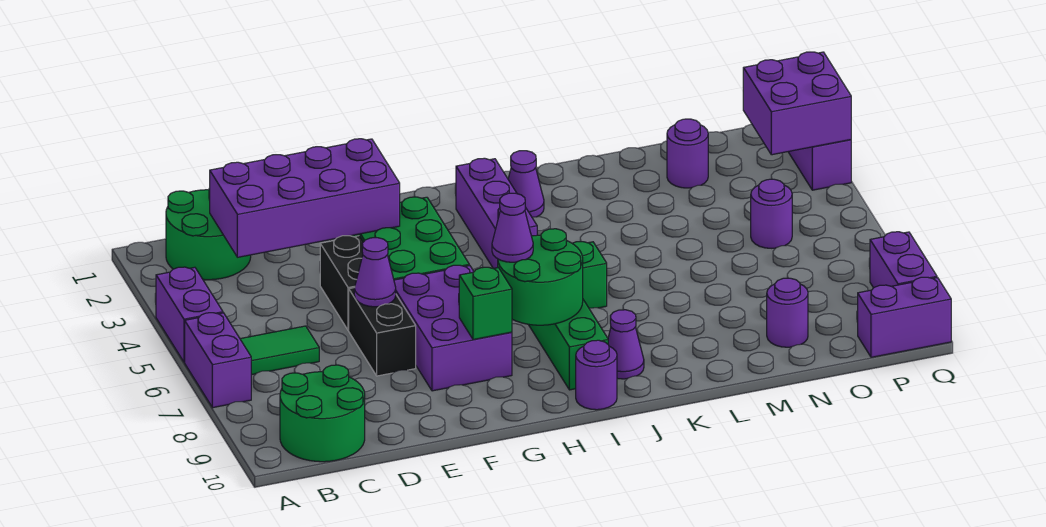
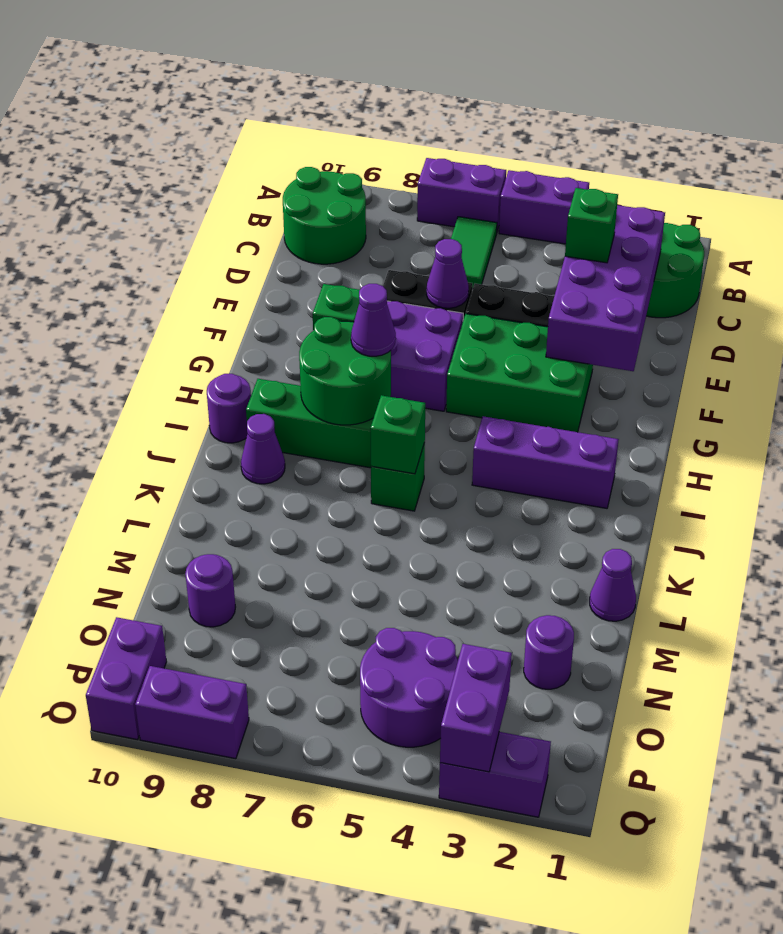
none -> green 1x1 brick [565,188,618,263]
purple 1x1 cone [508,151,544,217] -> purple 1x1 cone moved to [590,549,636,621]
none -> green 1x1 brick [370,395,425,474]
purple 1x1 round brick [751,179,792,248] -> purple 2x2 round brick [360,628,458,747]
purple 2x2 brick [743,52,851,155] -> purple 1x2 brick [440,644,512,772]

